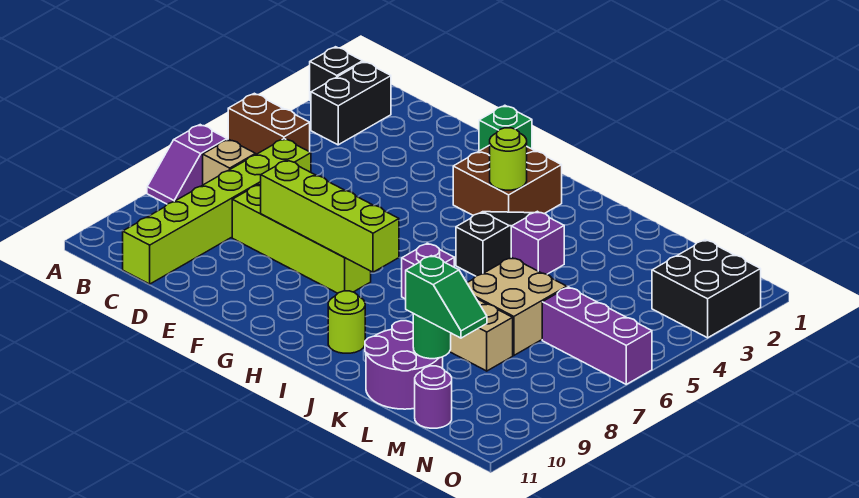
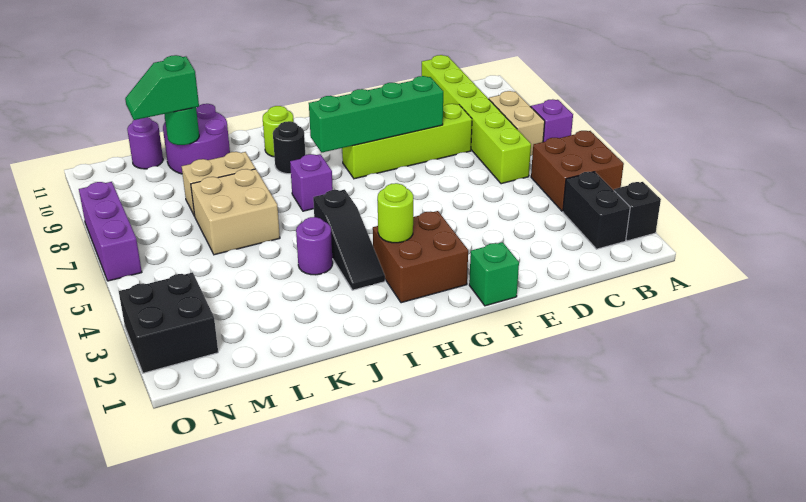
brown 1x2 brick [228,93,310,154] -> brown 2x2 brick [531,131,624,211]
tan 1x1 brick [203,139,256,185] -> tan 1x2 brick [489,91,545,156]
lime 1x4 brick [261,160,399,272] -> green 1x4 brick [309,76,443,153]
none -> black 1x1 round brick [273,121,305,174]
purple 1x1 brick [511,211,564,274] -> purple 1x1 round brick [296,217,333,275]
purple 1x3 brick [542,287,652,384] -> purple 1x3 brick turned to [79,182,142,281]

